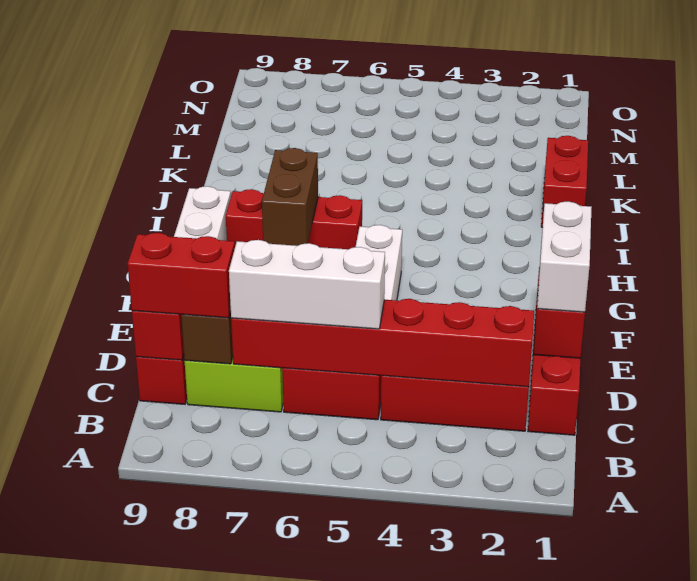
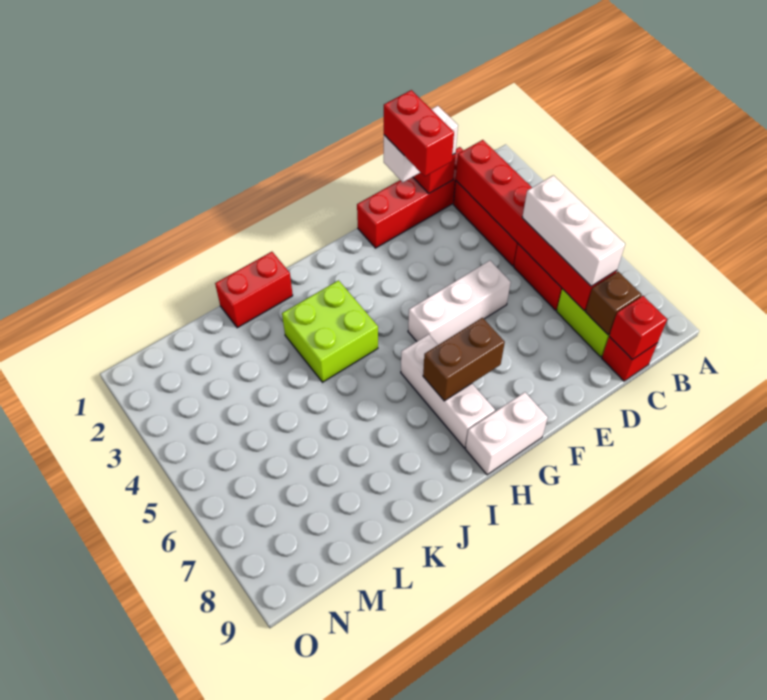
red 1x2 brick [128,233,235,318] -> red 1x2 brick moved to [384,90,454,176]
red 1x3 brick [226,189,362,249] -> white 1x3 brick [401,334,495,448]
none -> lime 2x2 brick [282,280,378,382]

